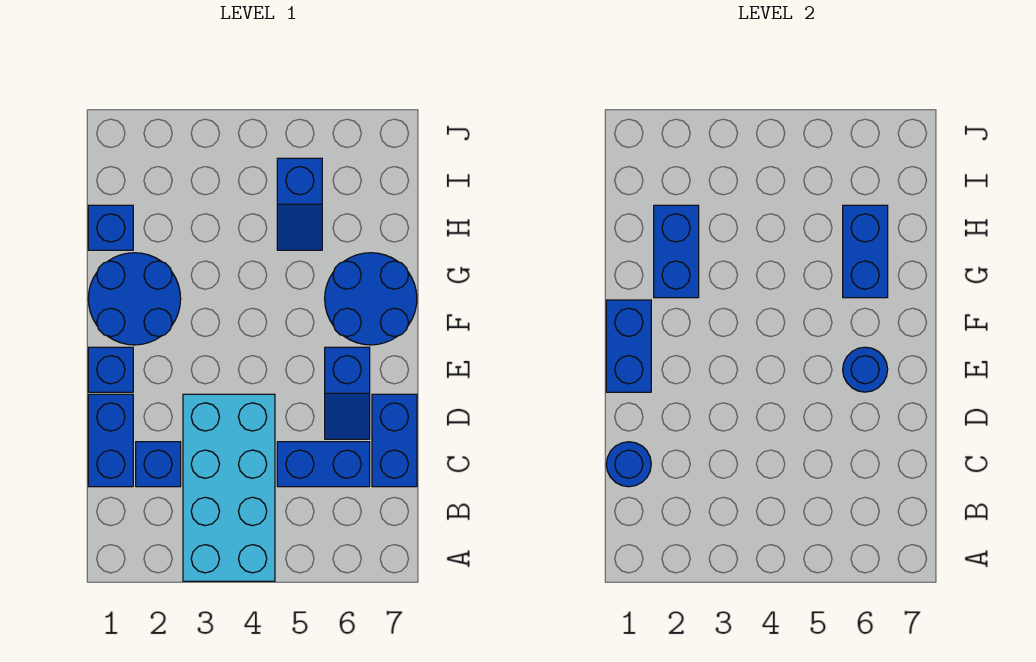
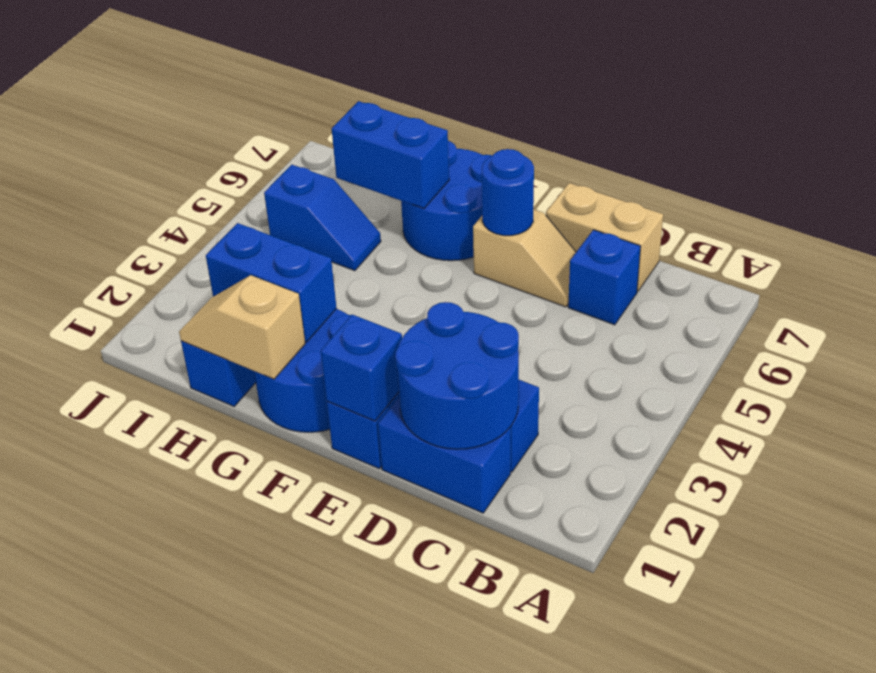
cyan 2x4 brick [183,394,275,581] -> none
blue 1x1 round brick [606,442,651,487] -> blue 2x2 round brick [395,302,519,449]
blue 1x2 brick [277,442,370,487] -> blue 1x1 brick [568,230,641,325]
blue 1x2 brick [372,394,417,487] -> tan 1x2 brick [546,183,663,292]
blue 1x2 slope [325,347,370,439] -> tan 1x2 slope [473,209,576,307]
blue 1x2 brick [606,300,651,392] -> blue 1x1 brick [321,315,402,421]
none -> tan 1x2 slope [179,275,305,379]

